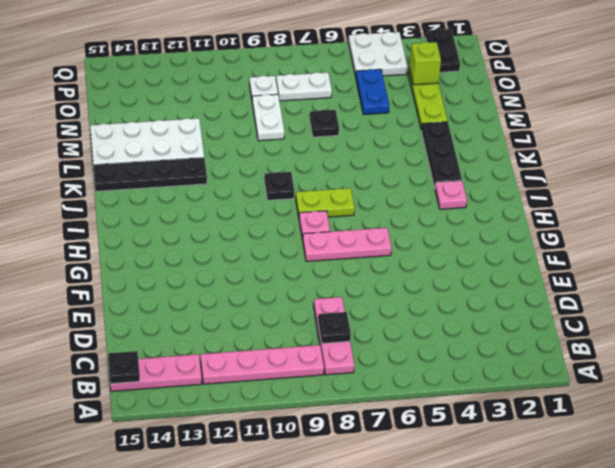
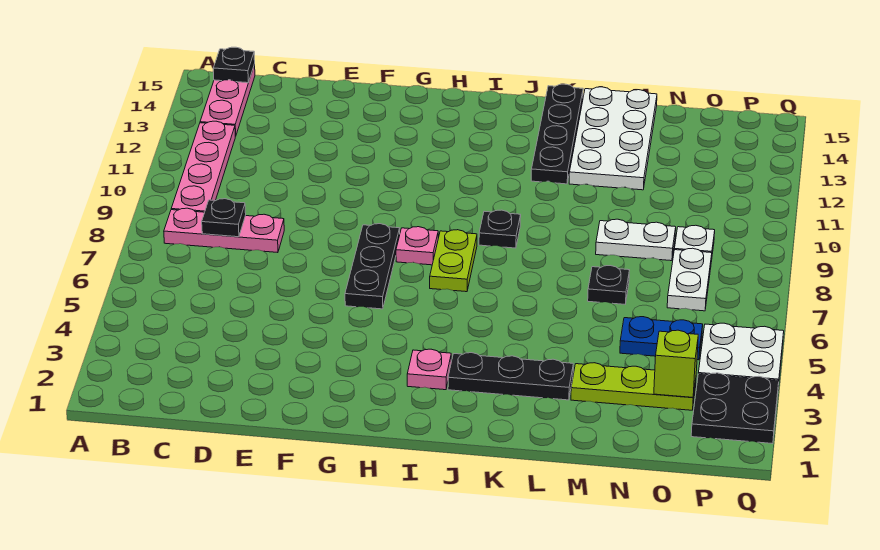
pink 1x3 plate [302,228,392,261] -> black 1x3 plate [345,224,400,309]
black 1x2 plate [426,29,460,72] -> black 2x2 plate [691,373,779,444]

